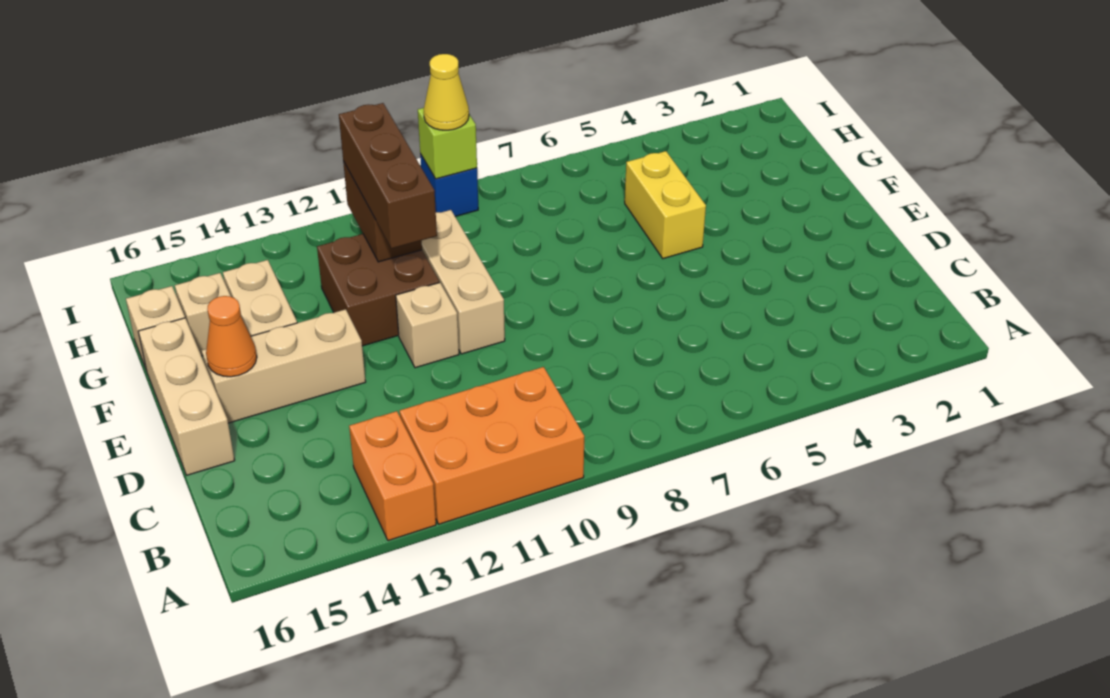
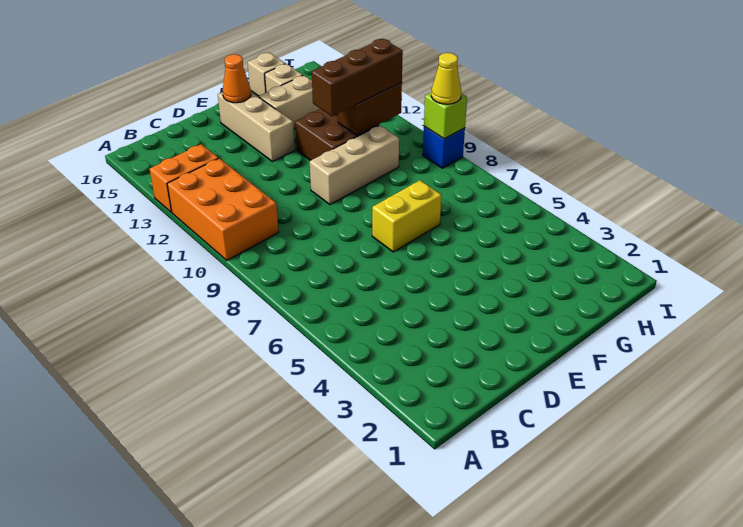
tan 1x3 brick [138,318,235,475] -> none
tan 1x1 brick [396,283,459,368] -> none
yellow 1x2 brick [625,151,706,259] -> yellow 1x2 brick moved to [372,180,441,252]

